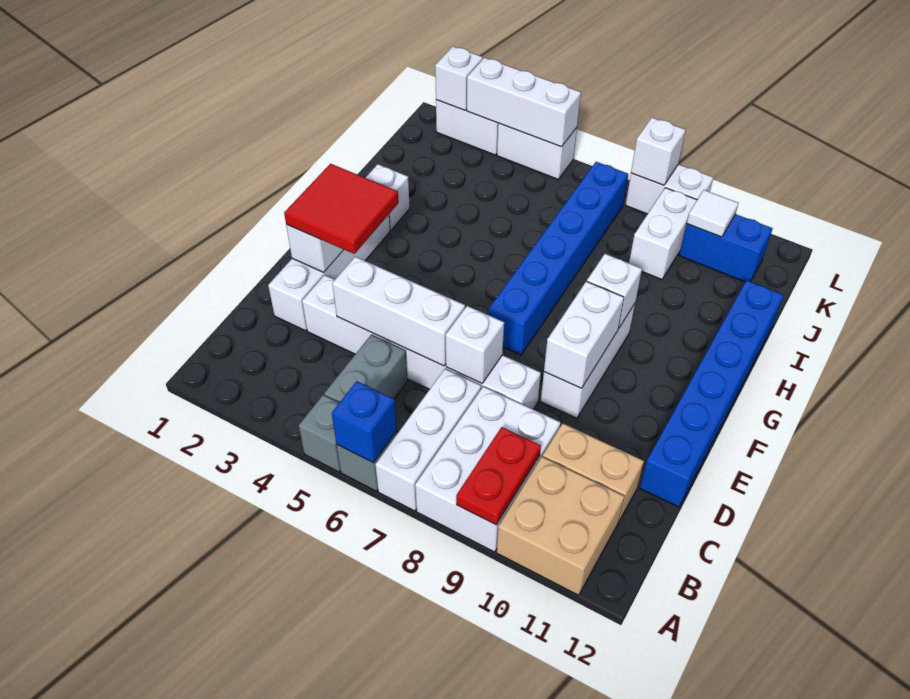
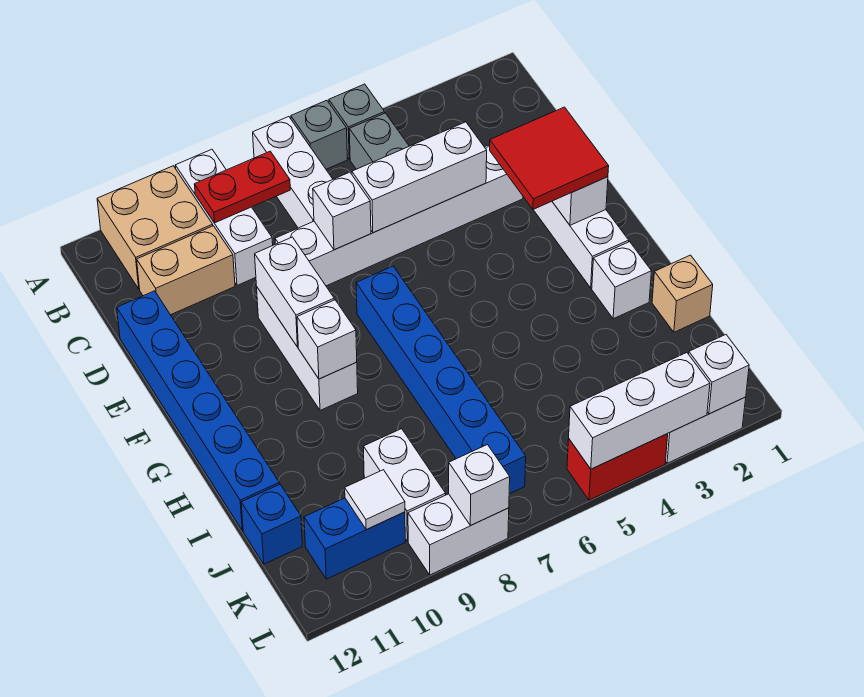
blue 1x1 brick [332,381,397,463] -> blue 1x1 brick moved to [241,484,302,564]
white 2x3 brick [415,386,561,552] -> white 1x3 brick [175,149,273,285]
red 1x2 plate [456,427,541,525] -> red 1x2 plate turned to [194,151,290,223]
none -> tan 1x1 brick [652,255,713,332]
white 1x2 brick [497,123,577,179] -> red 1x2 brick [567,434,668,500]

